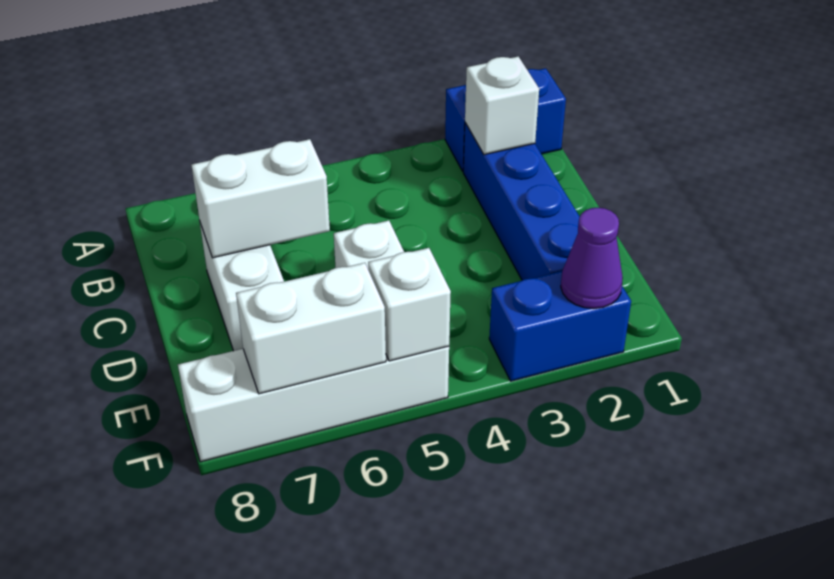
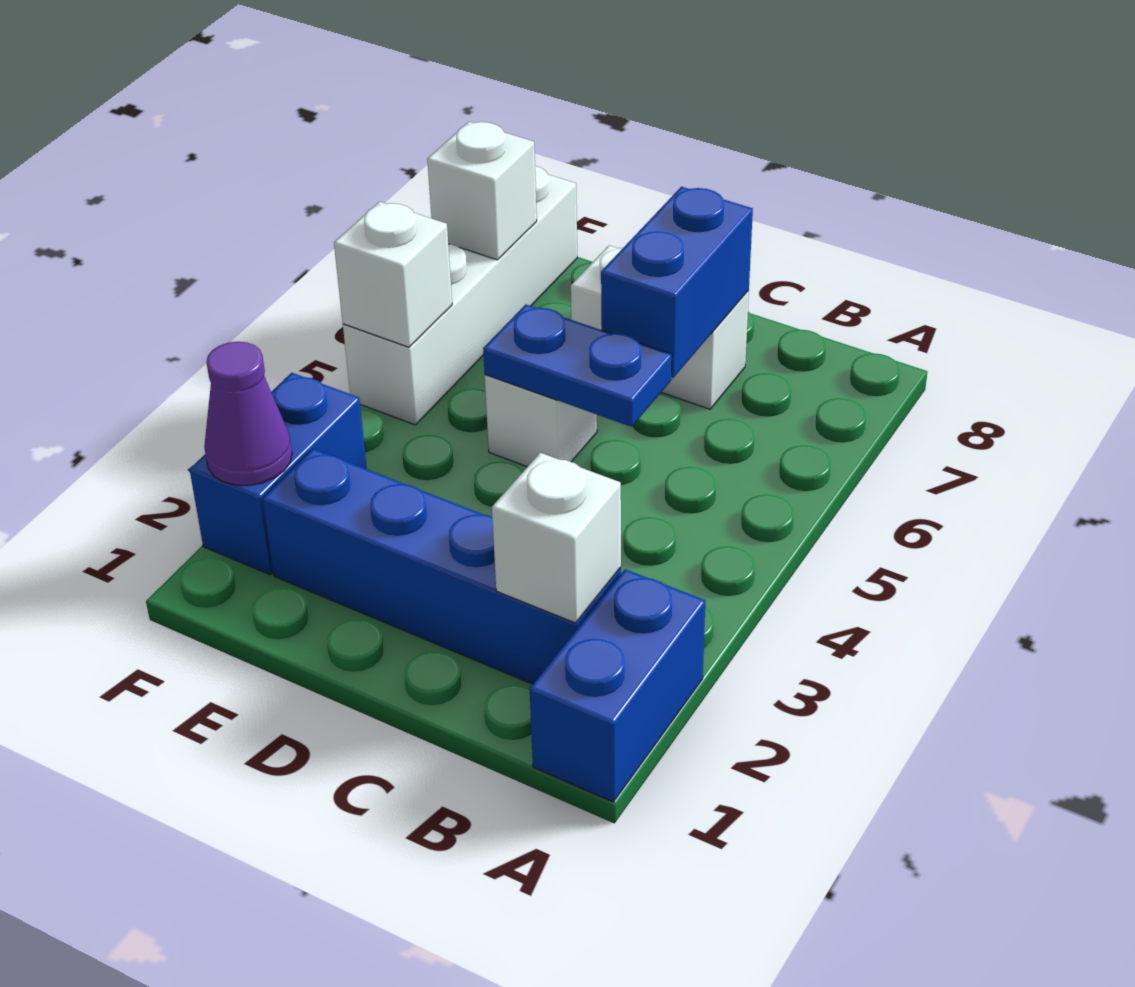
none -> blue 1x2 plate [483,305,672,427]
white 1x2 brick [191,139,330,258] -> blue 1x2 brick [601,187,753,378]
white 1x2 brick [236,263,386,394] -> white 1x1 brick [427,122,537,260]

